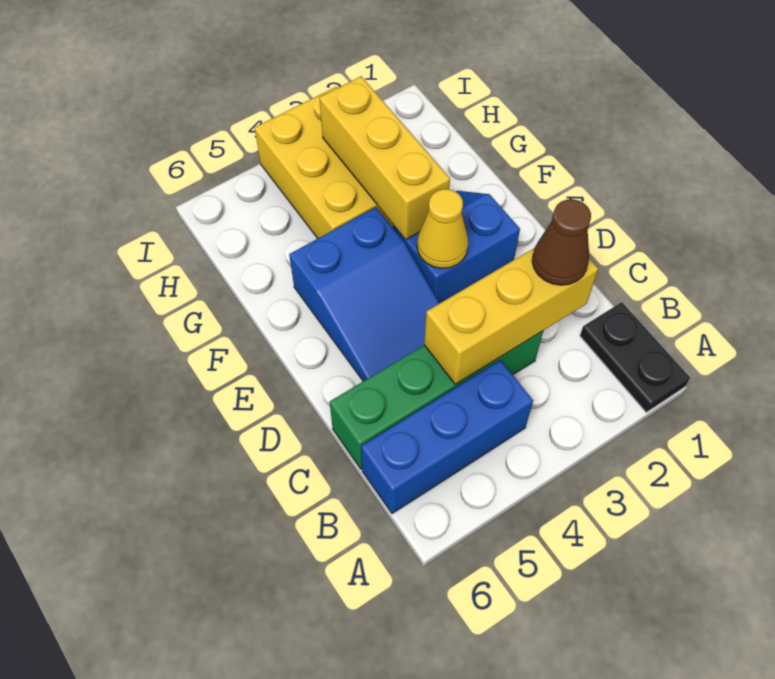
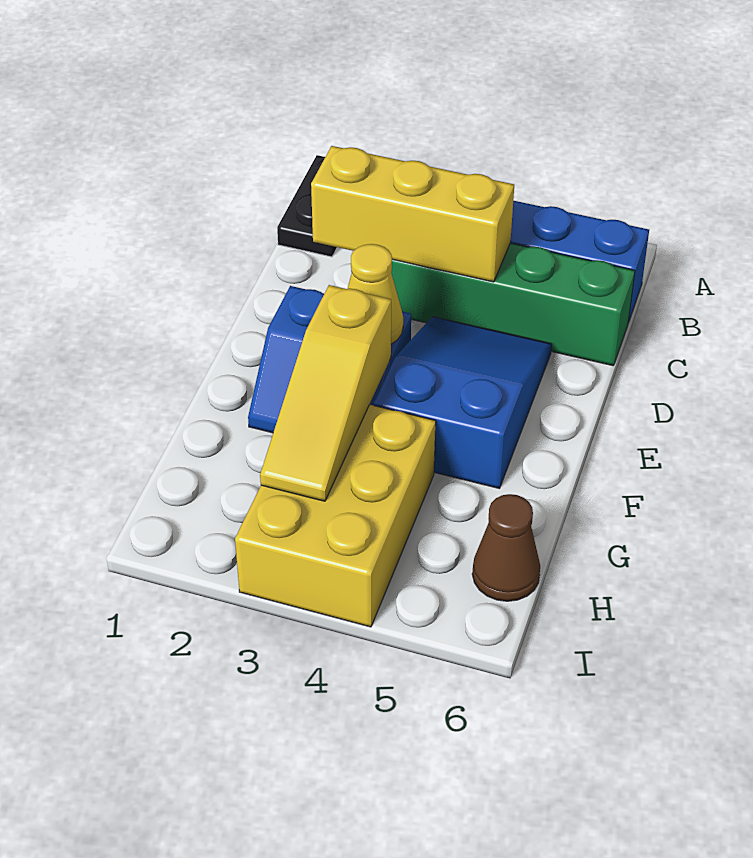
brown 1x1 cone [532,199,591,285] -> brown 1x1 cone moved to [472,494,540,601]
yellow 1x3 brick [319,76,450,239] -> yellow 1x3 slope [260,285,391,501]

